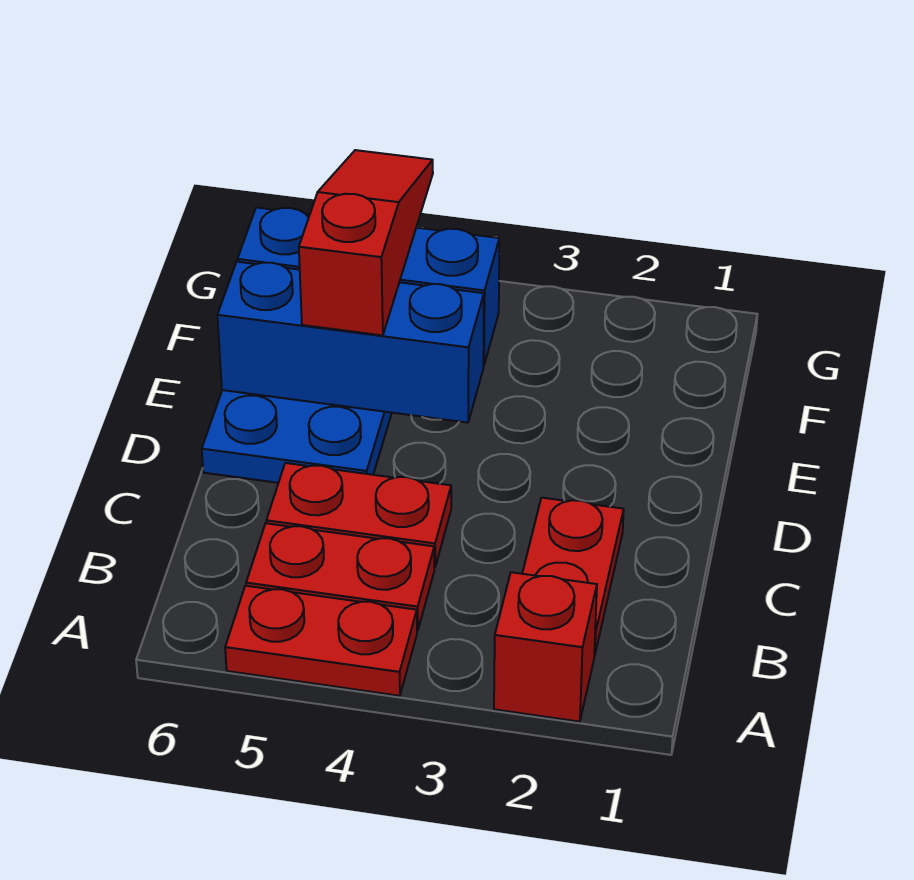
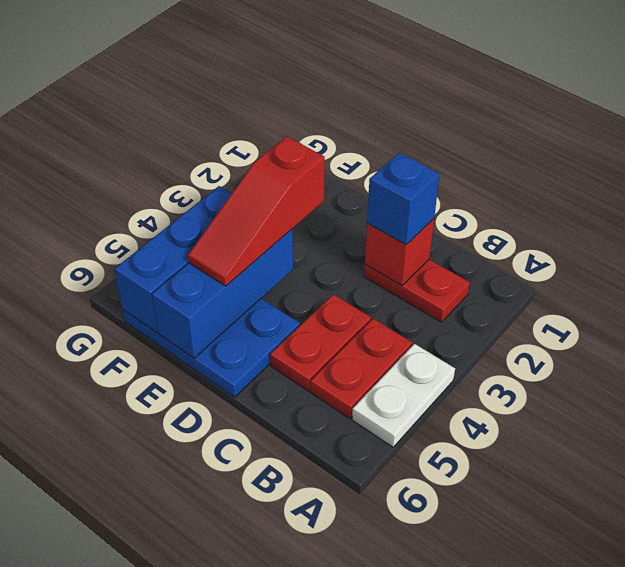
red 1x1 brick [494,572,597,722] -> red 1x1 brick moved to [365,219,434,285]
red 1x2 plate [225,586,417,696] -> white 1x2 plate [352,344,455,447]
none -> blue 1x1 brick [367,153,440,245]
red 1x3 slope [299,150,433,335] -> red 1x3 slope turned to [188,136,325,286]

